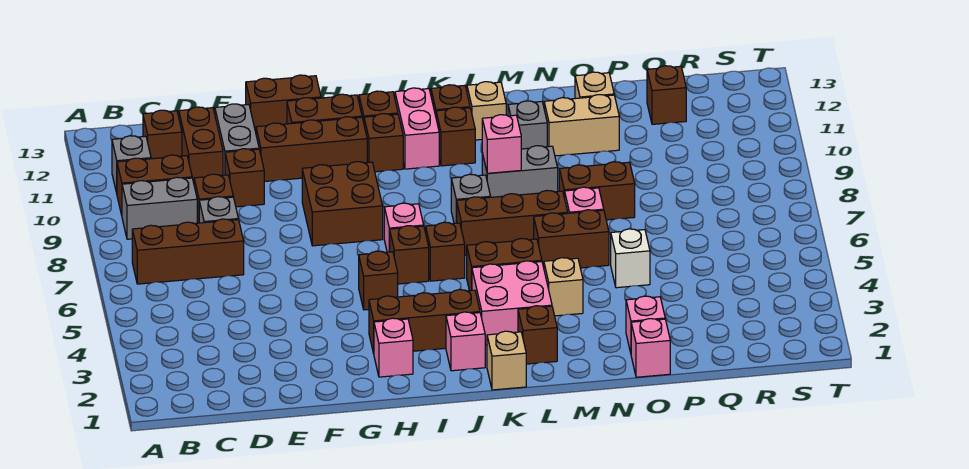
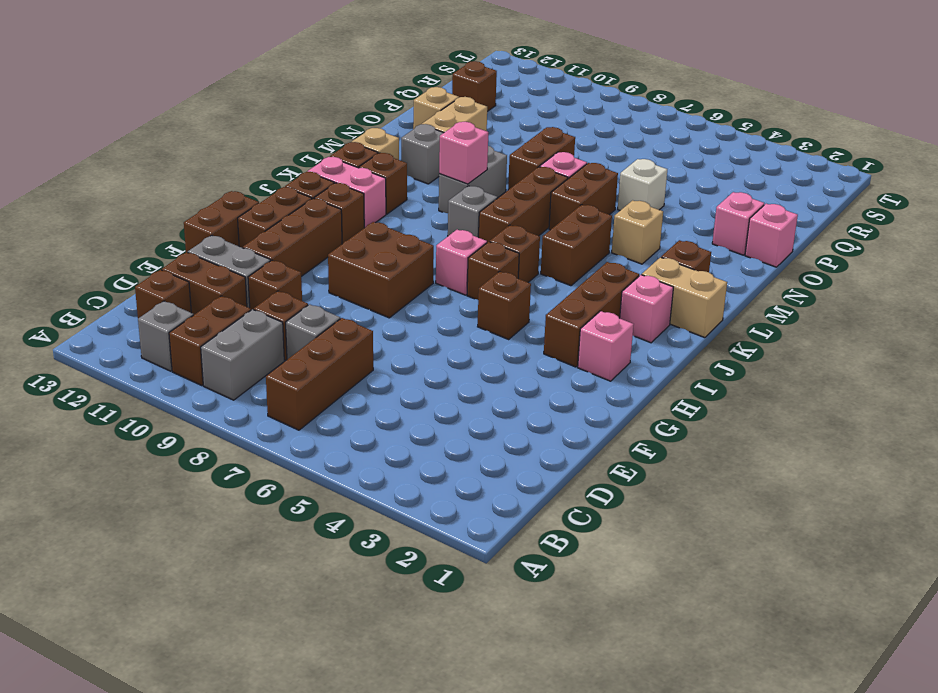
tan 1x1 brick [487,331,526,390] -> tan 1x2 brick [642,257,727,338]
pink 2x2 brick [472,261,552,345] -> none

